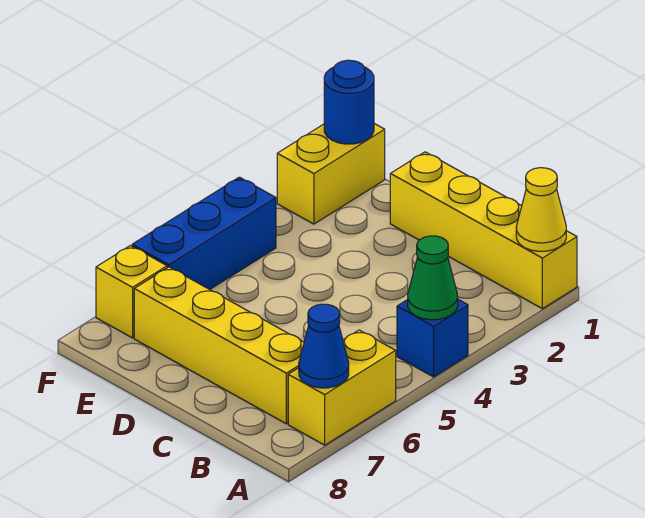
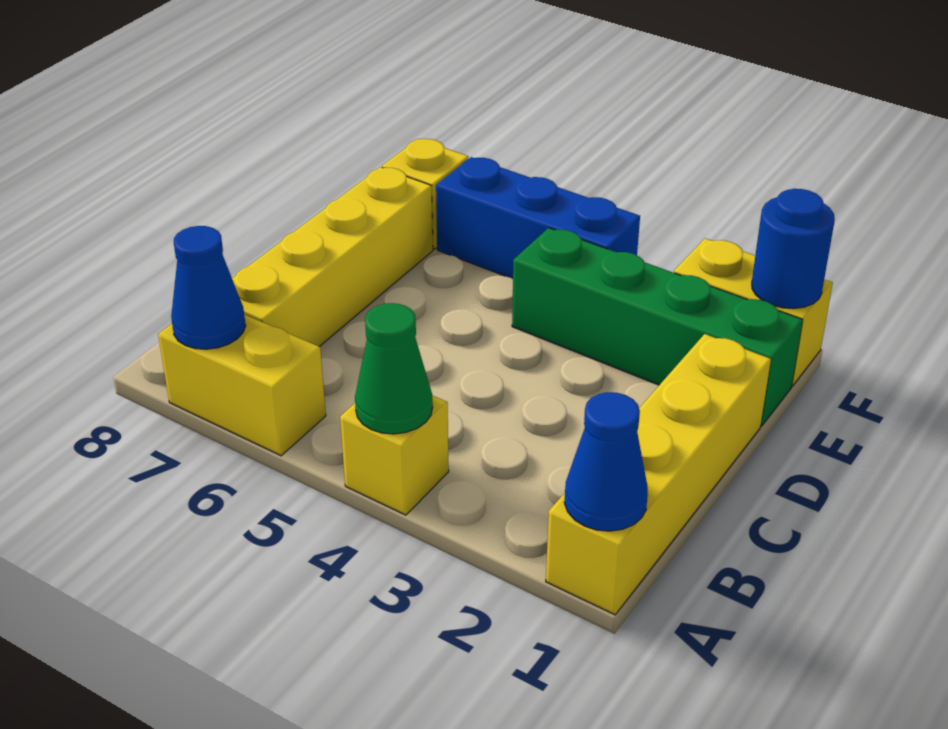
yellow 1x1 cone [516,168,566,251] -> blue 1x1 cone [564,392,648,531]
blue 1x1 brick [397,299,468,377] -> yellow 1x1 brick [340,395,449,515]
none -> green 1x4 brick [512,228,803,426]

